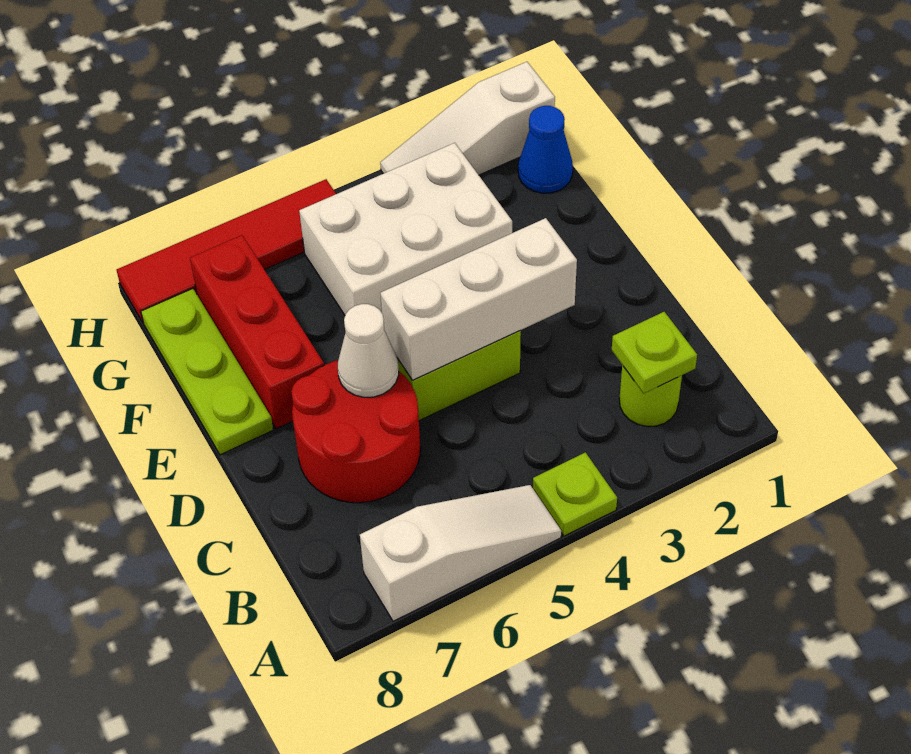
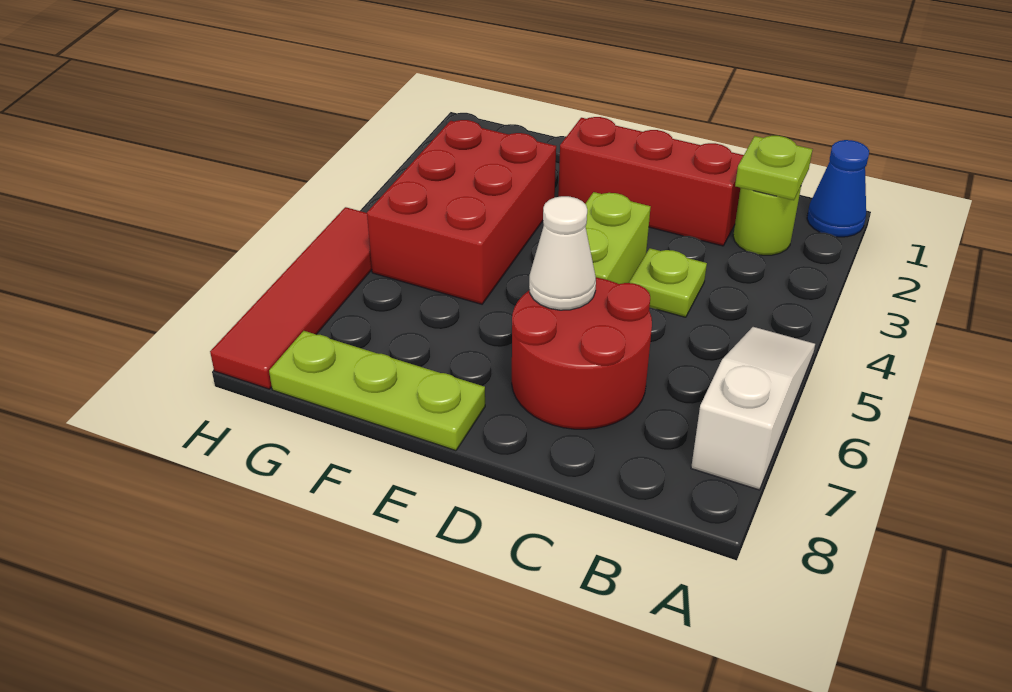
lime 1x1 plate [533,452,617,536] -> lime 1x1 plate moved to [629,248,707,317]
white 1x3 brick [380,218,577,380] -> none
red 1x3 brick [190,235,324,429] -> red 1x3 brick moved to [558,117,744,246]
white 2x3 brick [299,143,512,315] -> red 2x3 brick [367,120,556,304]
blue 1x1 cone [518,106,573,193] -> blue 1x1 cone moved to [807,140,869,237]
white 1x3 slope [380,62,555,175] -> none

